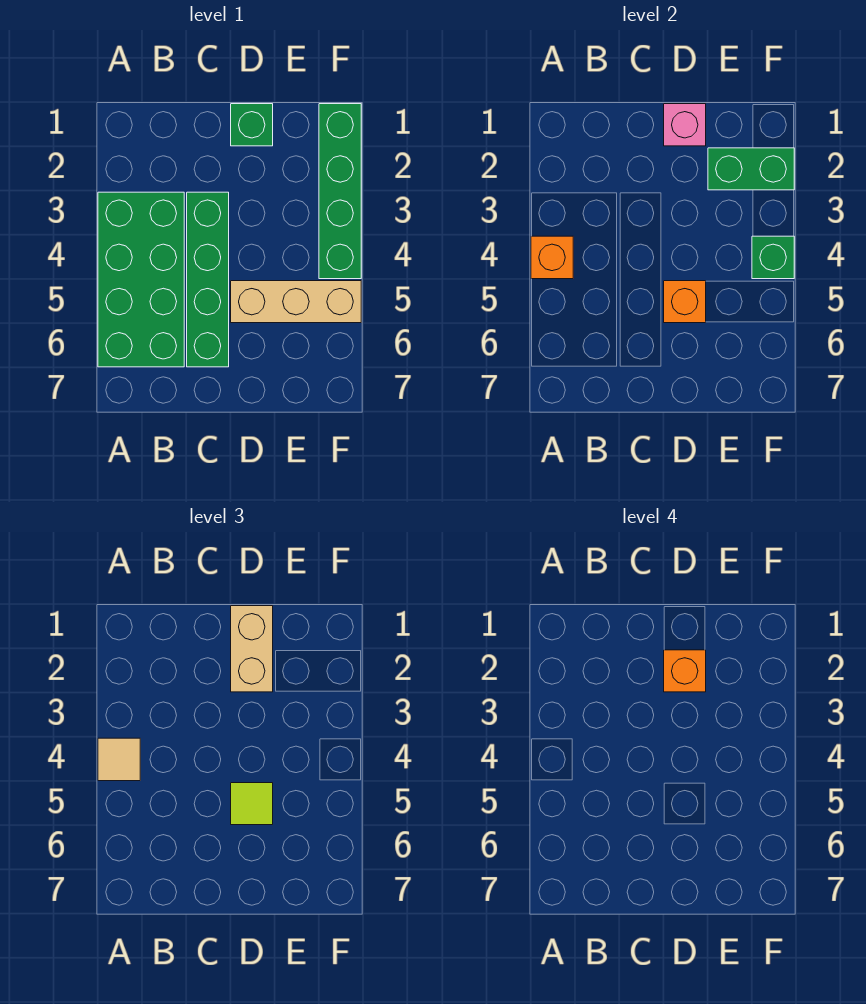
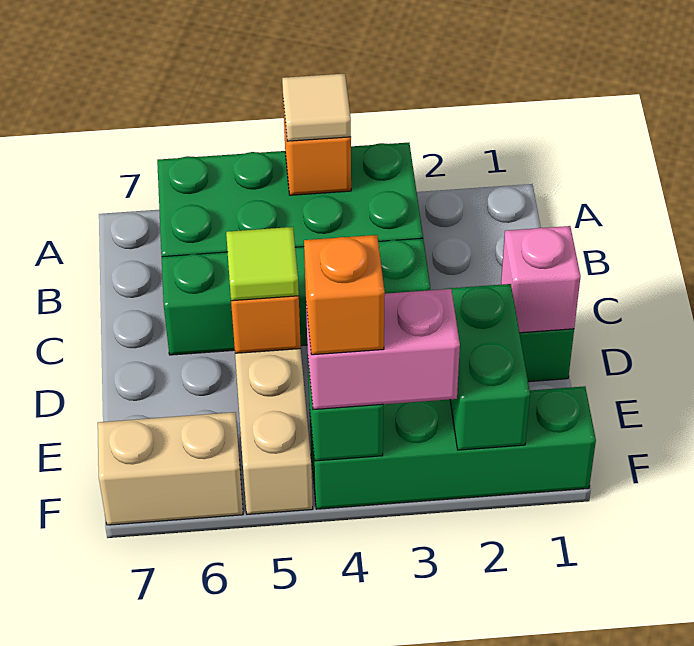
tan 1x2 brick [231,606,273,692] -> tan 1x2 brick moved to [98,412,243,525]
orange 1x1 brick [664,650,706,692] -> orange 1x1 brick moved to [304,235,385,355]
none -> pink 1x2 brick [306,289,460,410]

